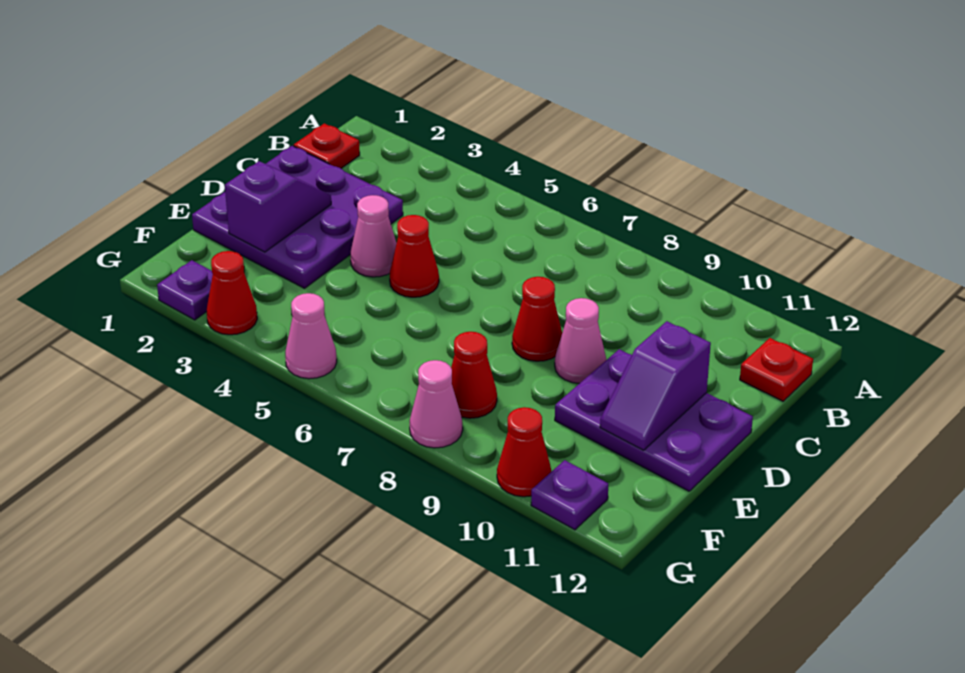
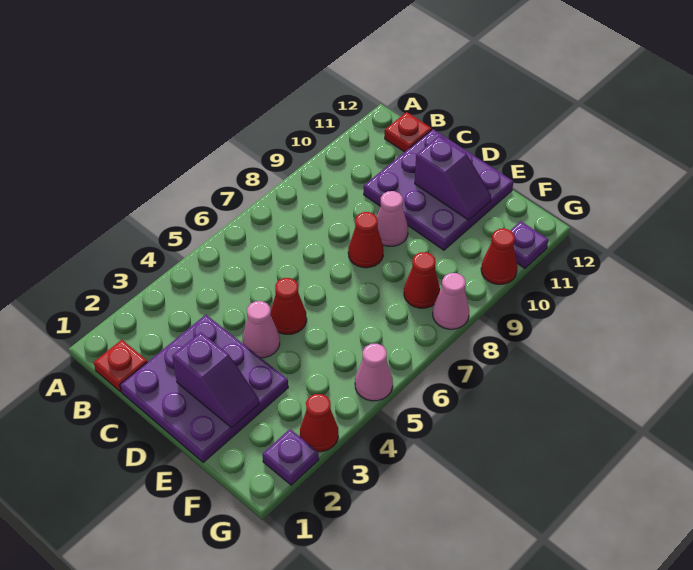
purple 1x2 slope [225,161,331,252] -> purple 1x2 slope turned to [172,332,259,428]
purple 2x3 plate [555,349,753,491] -> purple 3x3 plate [364,129,513,250]

